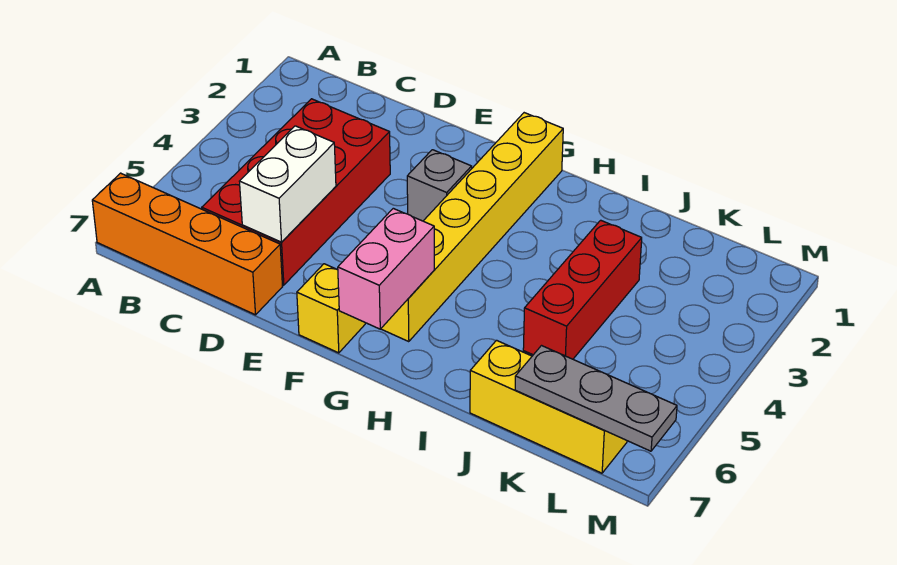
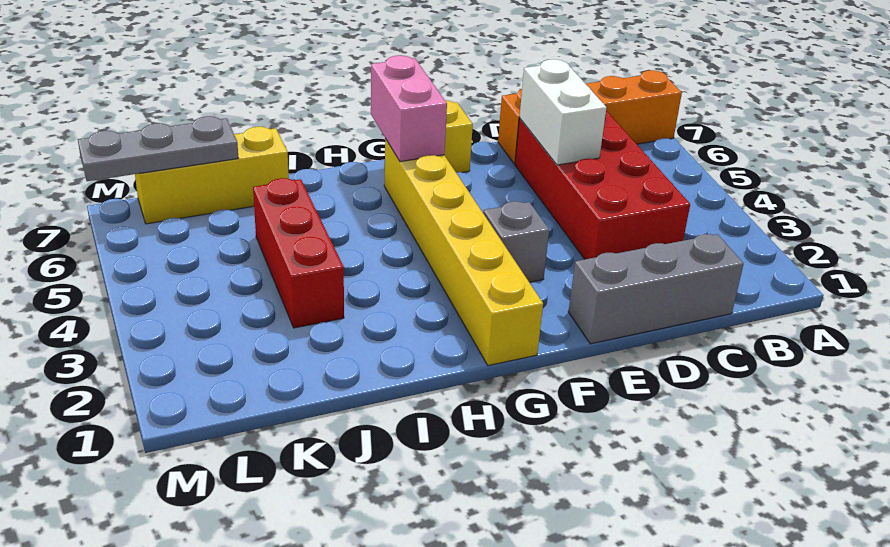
none -> grey 1x3 brick [568,234,744,344]

